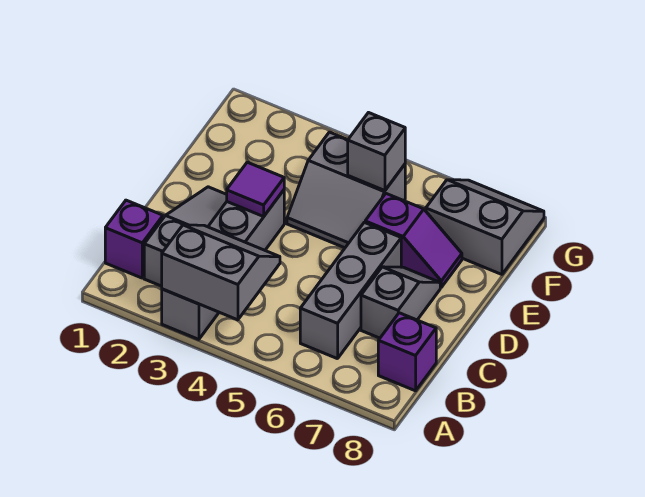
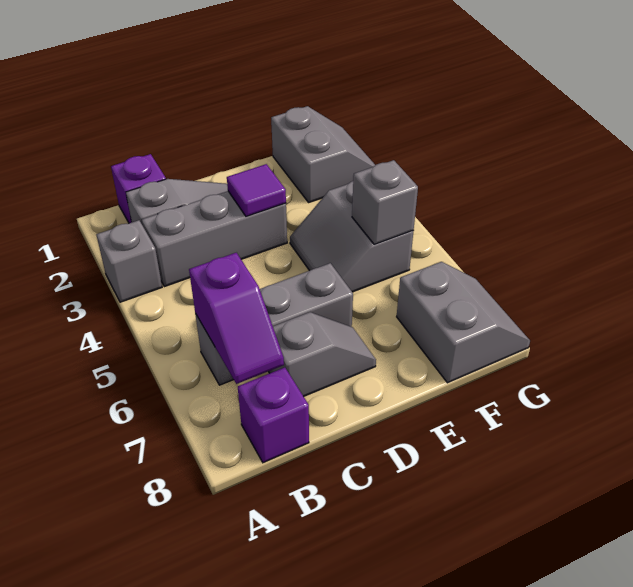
grey 2x2 slope [162,225,280,320] -> grey 2x2 slope moved to [271,106,375,202]
purple 1x2 slope [365,194,462,287] -> purple 1x2 slope moved to [189,253,284,384]

